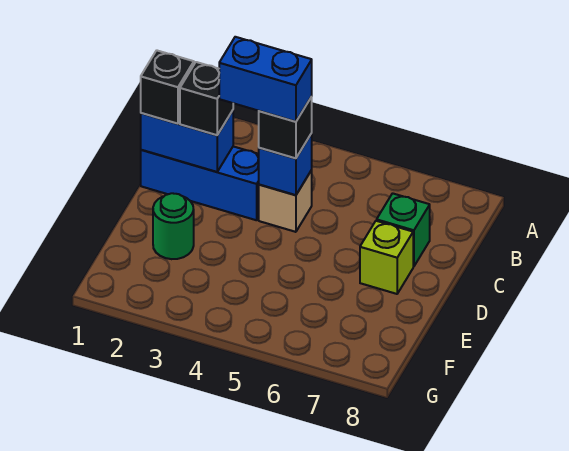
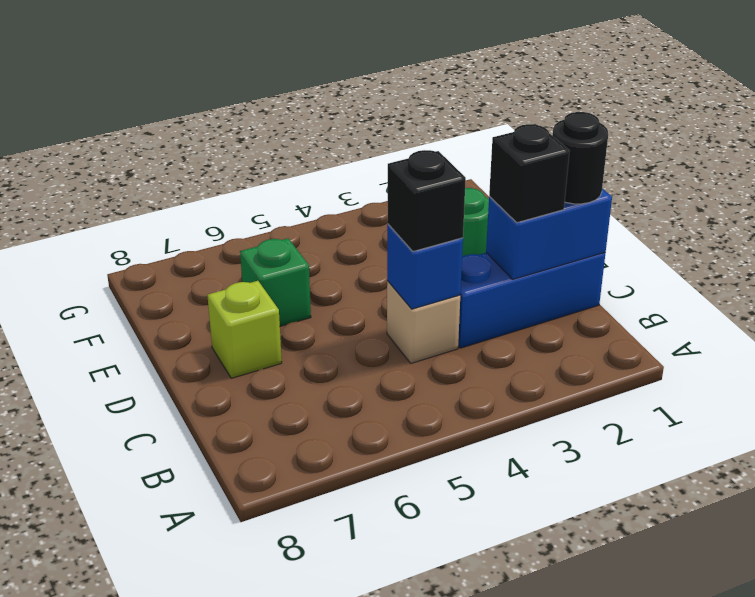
black 1x1 brick [141,50,194,124] -> black 1x1 round brick [552,112,608,204]
blue 1x2 brick [219,37,312,122] -> none
green 1x1 brick [377,193,430,267] -> green 1x1 brick moved to [240,238,311,326]

